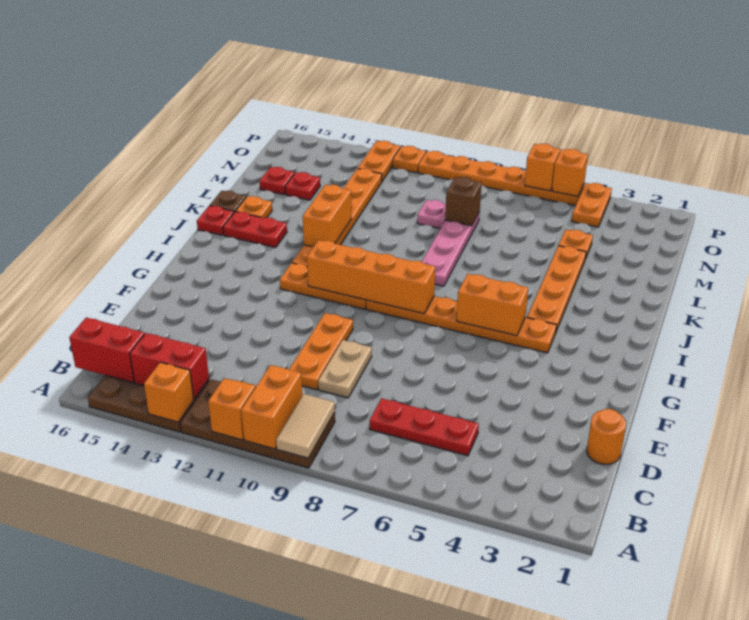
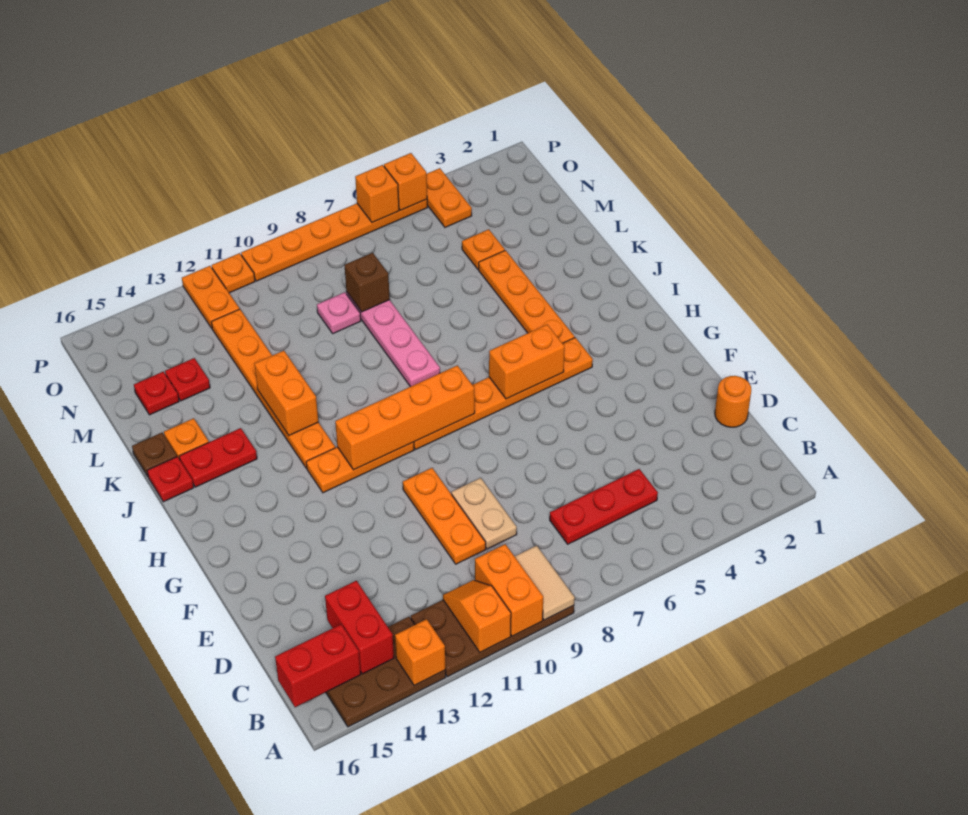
red 1x2 brick [130,333,209,399] -> red 1x2 brick turned to [325,581,394,674]

